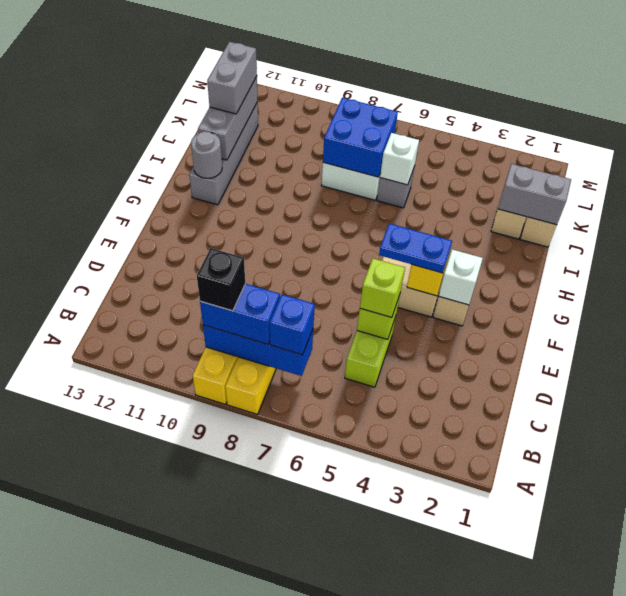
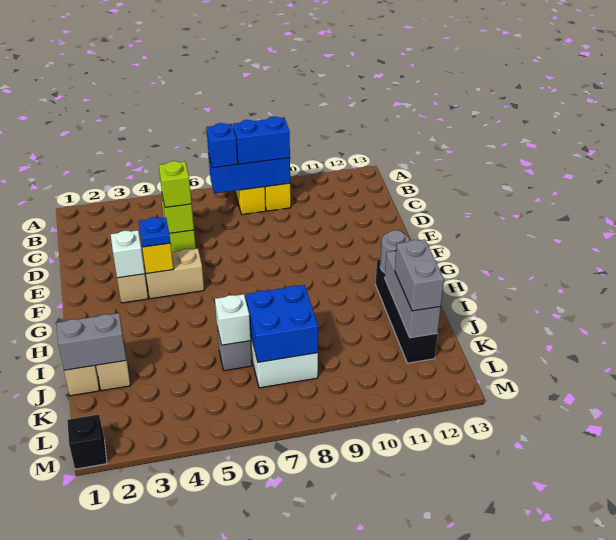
black 1x1 brick [197,248,245,311] -> black 1x1 brick moved to [67,414,107,469]
blue 1x2 plate [379,223,452,273] -> blue 1x1 plate [138,217,170,247]
grey 1x4 brick [189,102,258,205] -> black 1x4 brick [376,259,438,363]

